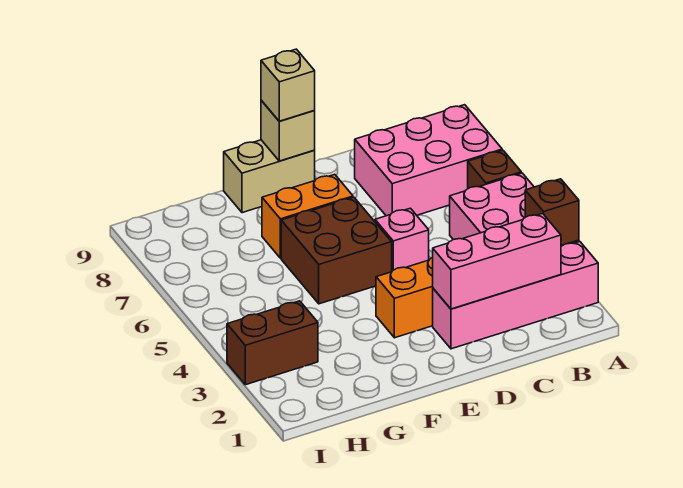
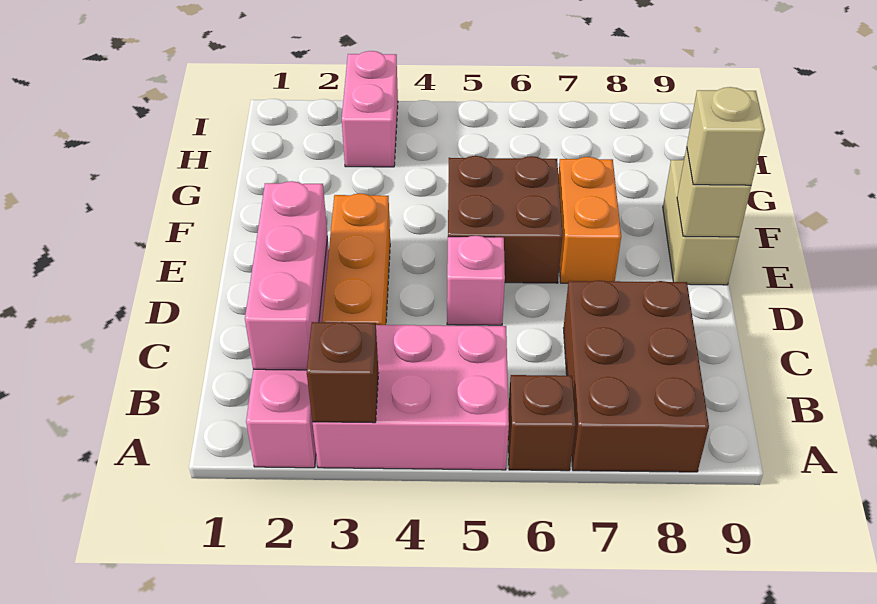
pink 2x3 brick [355,105,502,216] -> brown 2x3 brick [564,280,709,472]
brown 1x2 brick [227,301,318,385] -> pink 1x2 brick [342,51,398,167]

